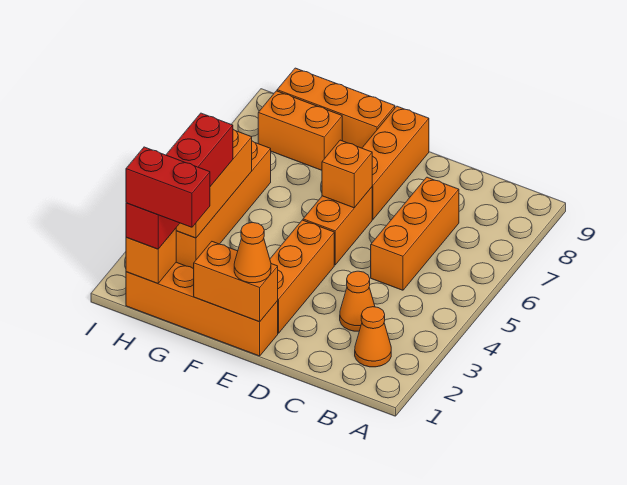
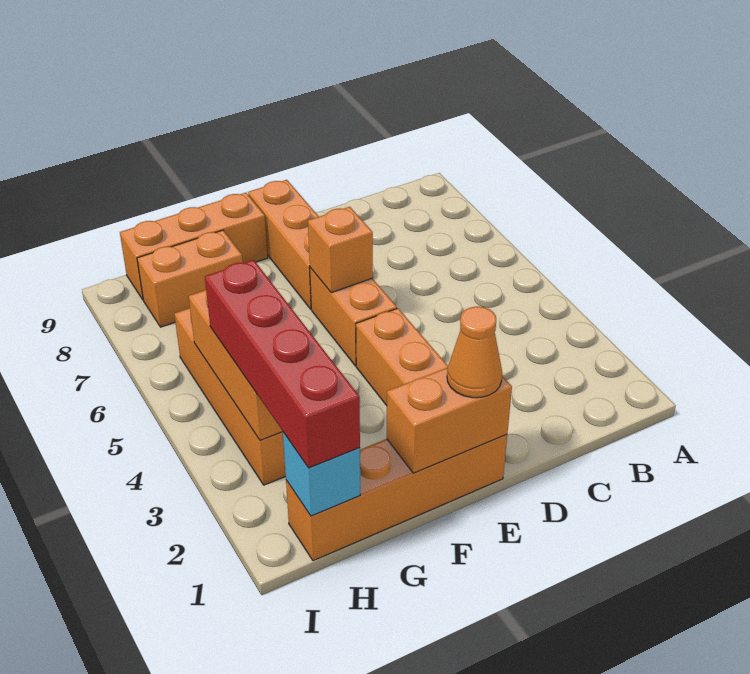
orange 1x1 cone [355,307,391,367] -> none
orange 1x1 cone [340,271,375,331] -> none
orange 1x3 brick [371,177,459,290] -> none
red 1x2 brick [126,147,210,227] -> none
orange 1x1 brick [126,228,176,284] -> cyan 1x1 brick [283,432,360,516]

